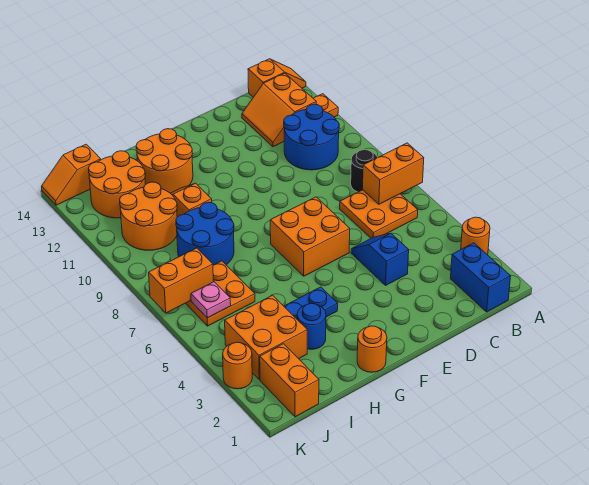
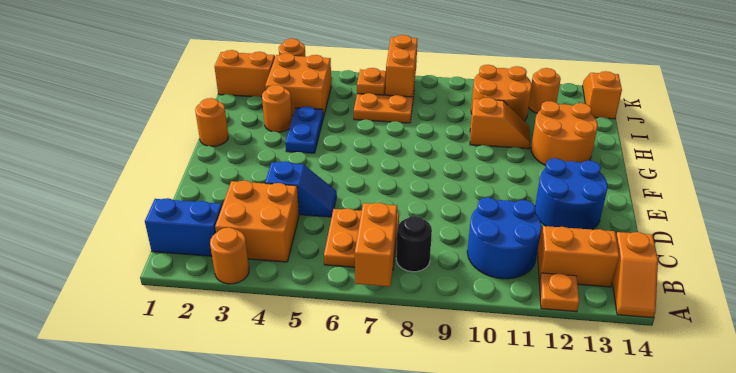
orange 2x2 brick [270,197,350,276] -> orange 2x2 brick moved to [215,181,299,262]
blue 1x1 round brick [297,303,326,349] -> orange 1x1 round brick [262,85,292,132]
blue 2x2 round brick [176,202,234,265] -> blue 2x2 round brick moved to [535,158,608,230]
orange 2x2 round brick [88,151,146,218] -> orange 1x1 round brick [529,68,561,113]
pink 1x1 plate [191,282,231,318] -> orange 1x1 plate [357,68,386,95]

